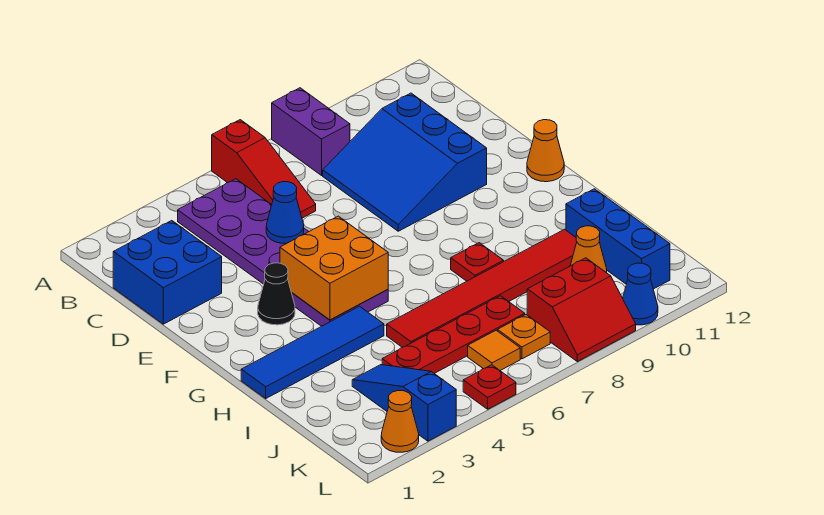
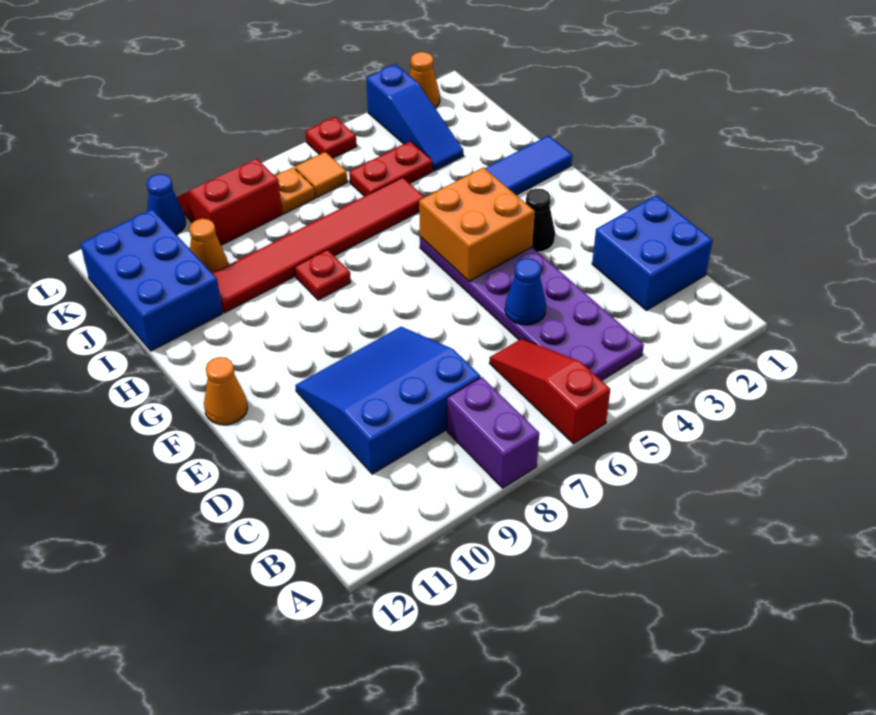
blue 3x3 slope [323,93,487,231] -> blue 3x3 slope turned to [295,327,481,474]
blue 1x3 brick [566,189,670,289] -> blue 2x3 brick [80,209,223,351]
red 1x4 plate [382,296,525,373] -> red 1x2 plate [349,141,433,196]

